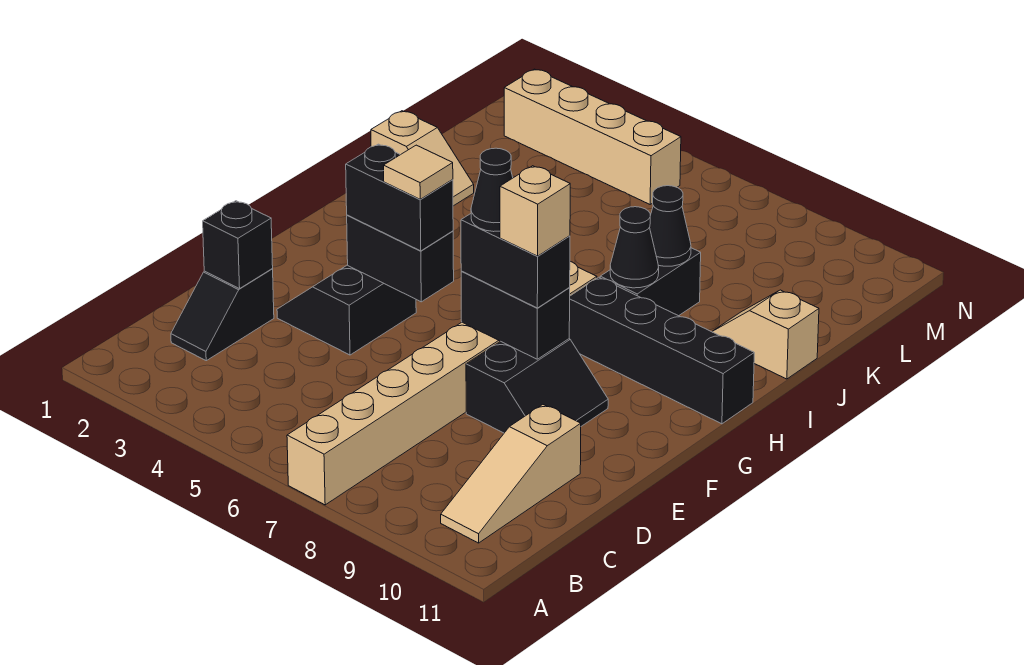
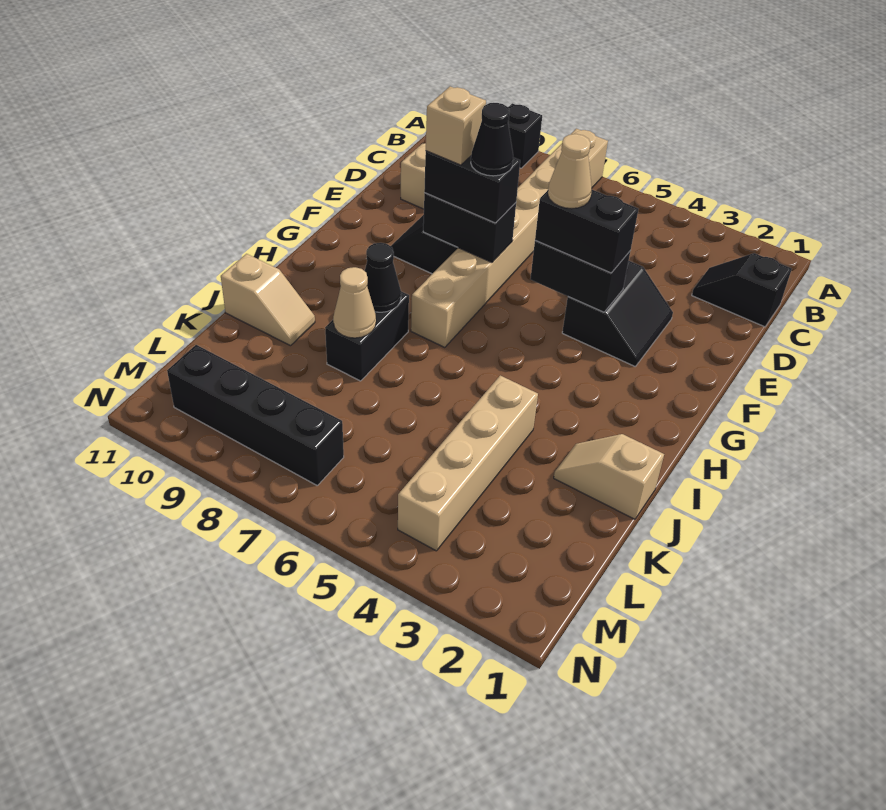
black 1x2 slope [171,269,274,361] -> black 1x2 slope turned to [692,253,792,327]
black 1x1 brick [203,201,273,289] -> black 1x1 brick moved to [508,103,542,168]
tan 1x1 tile [384,145,453,199] -> tan 1x1 cone [548,134,592,209]
black 1x4 brick [569,277,754,424] -> black 1x4 brick moved to [167,345,344,485]
black 1x1 cone [650,186,691,266] -> tan 1x1 cone [333,267,376,338]
tan 1x4 brick [504,69,681,204] -> tan 1x4 brick turned to [398,375,538,551]

